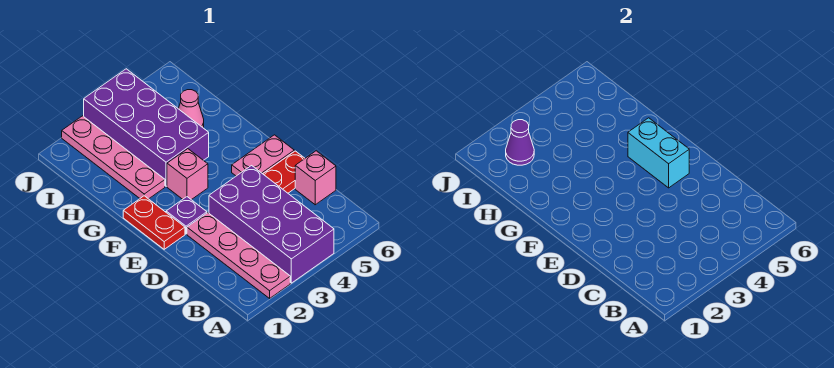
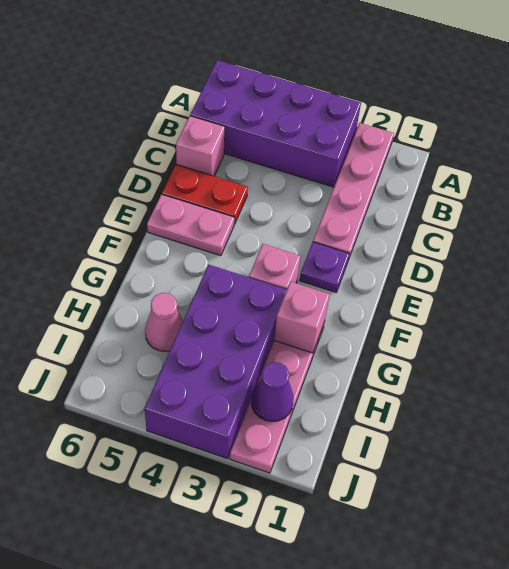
purple 2x4 brick [209,166,334,283] -> purple 2x4 brick turned to [190,60,361,187]
red 1x2 plate [123,196,185,249] -> none
cyan 1x2 brick [628,118,689,188] -> none
none -> pink 1x1 brick [274,281,330,353]

